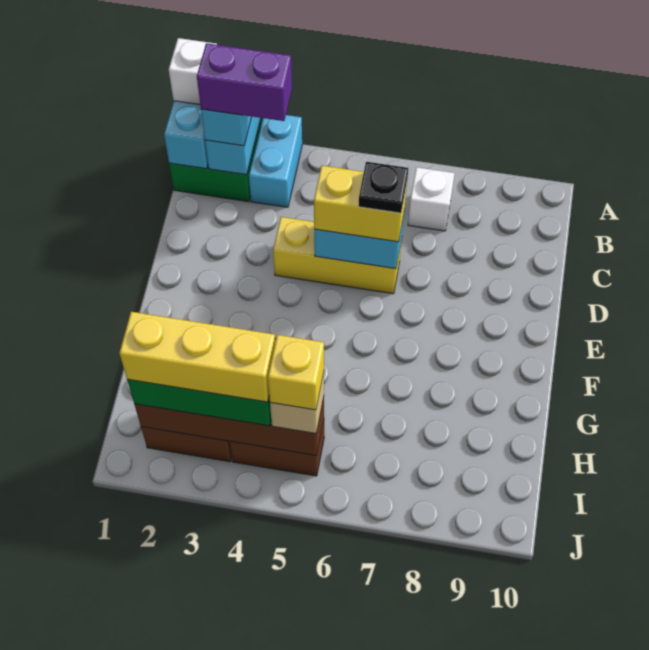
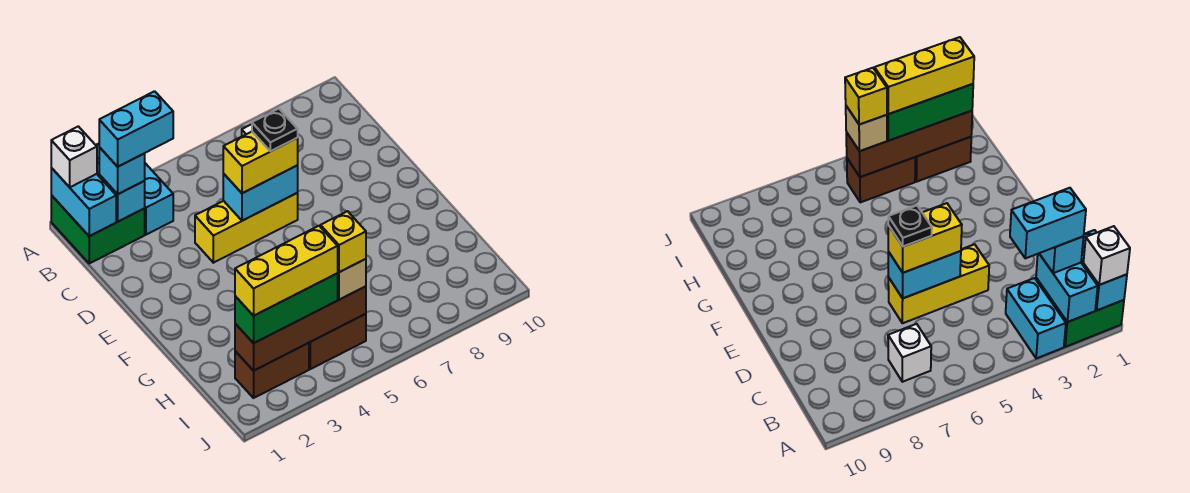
purple 1x2 brick [197,43,292,121] -> cyan 1x2 brick [99,91,173,167]

